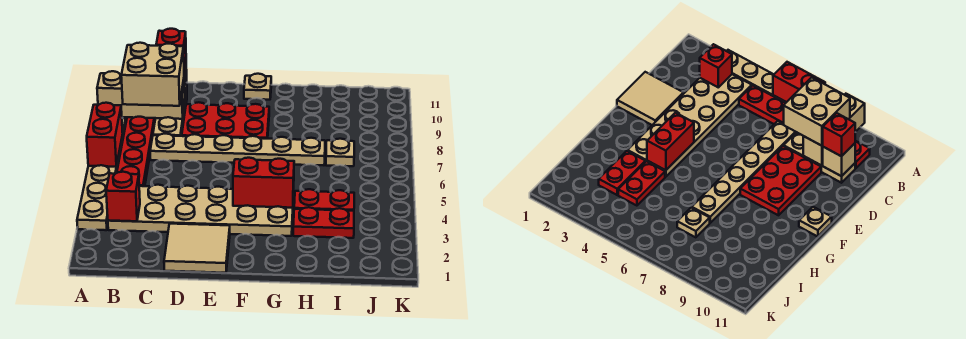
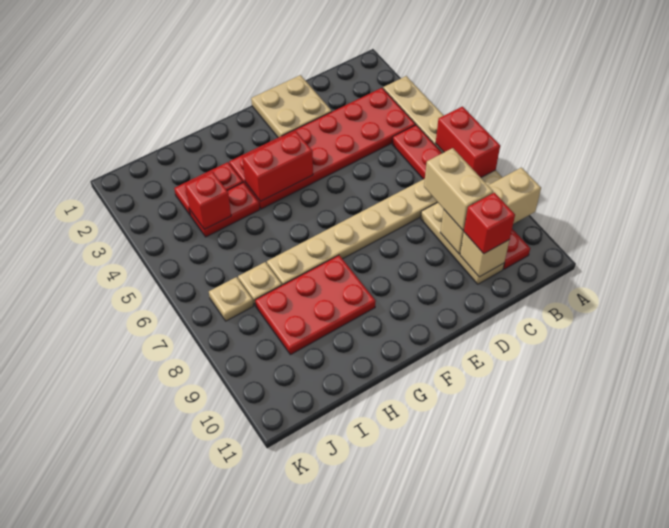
tan 2x6 plate [108,185,294,236] -> red 2x6 plate [229,88,416,209]
red 1x1 brick [106,172,140,221] -> red 1x1 brick moved to [185,172,231,229]
tan 2x2 brick [121,43,184,106] -> tan 1x2 brick [424,148,493,230]
tan 2x2 tile [164,224,230,273] -> tan 2x2 plate [251,75,332,138]
red 2x3 plate [182,102,269,139] -> red 2x3 plate moved to [255,255,376,355]
tan 1x1 plate [244,74,271,100] -> tan 1x1 plate moved to [209,277,254,321]

